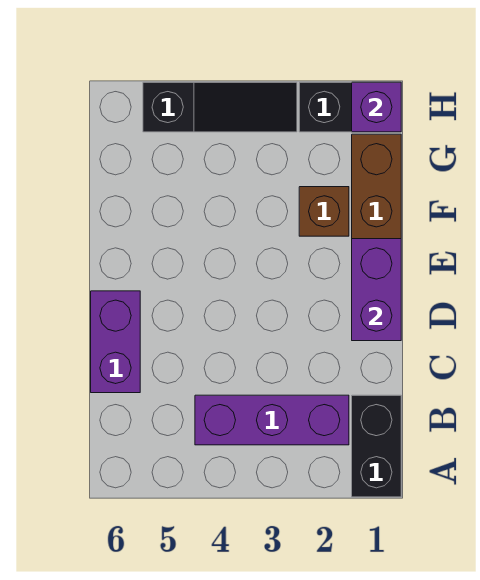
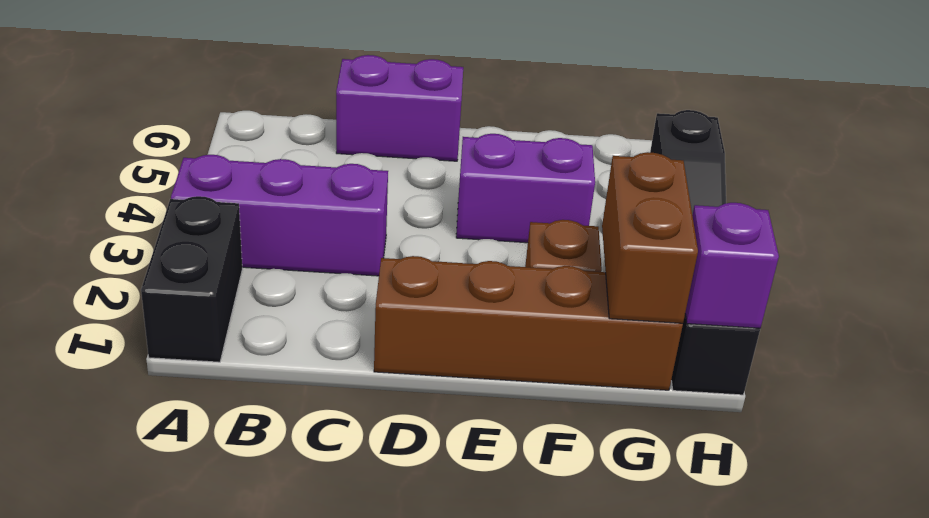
black 1x2 brick [352,395,401,497] -> black 1x2 brick turned to [141,196,242,362]
purple 1x3 brick [195,395,349,445] -> purple 1x3 brick turned to [171,155,388,276]
purple 1x2 brick [352,239,401,341] -> purple 1x2 brick moved to [456,134,595,243]
none -> brown 1x2 brick [602,152,698,323]

